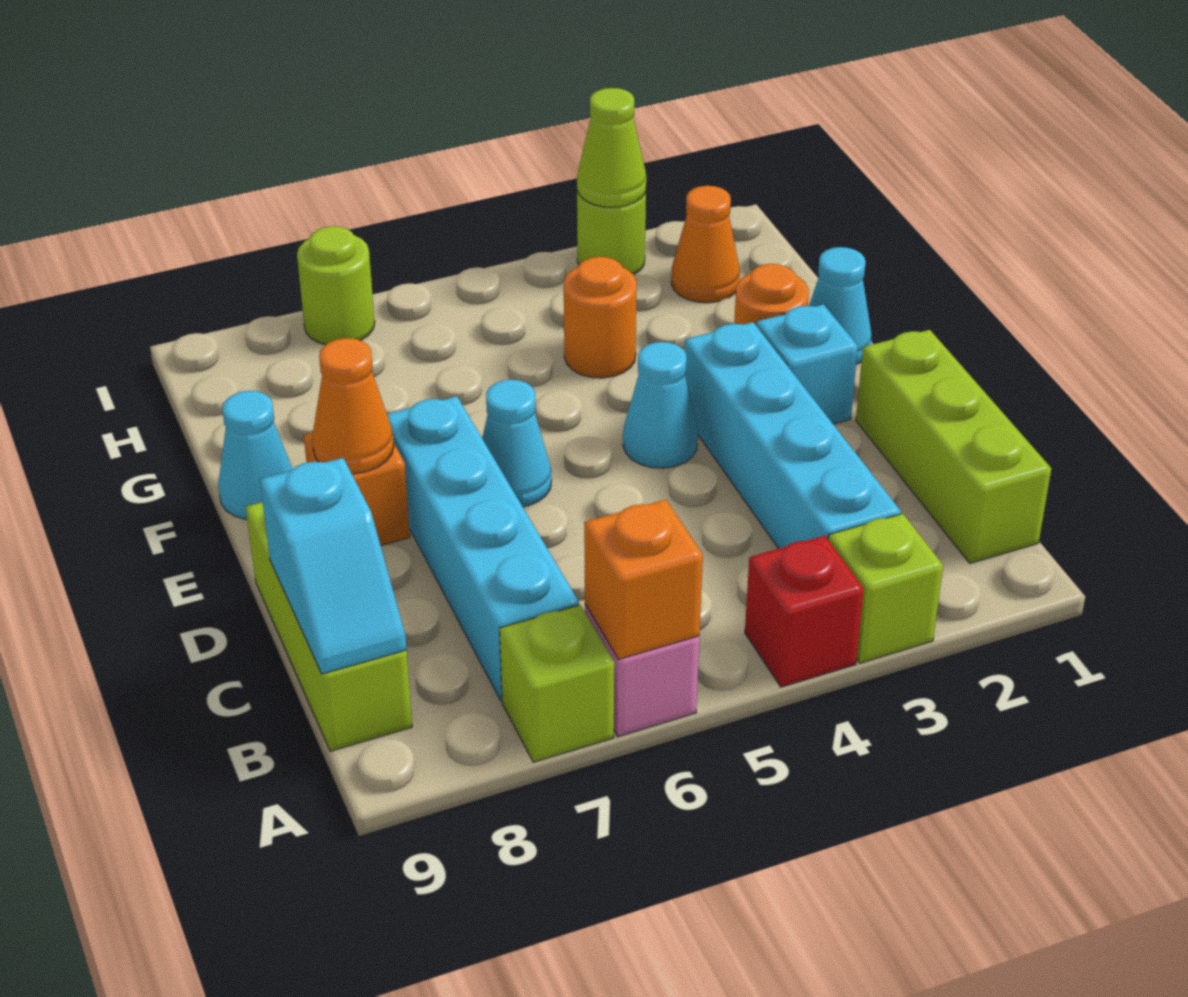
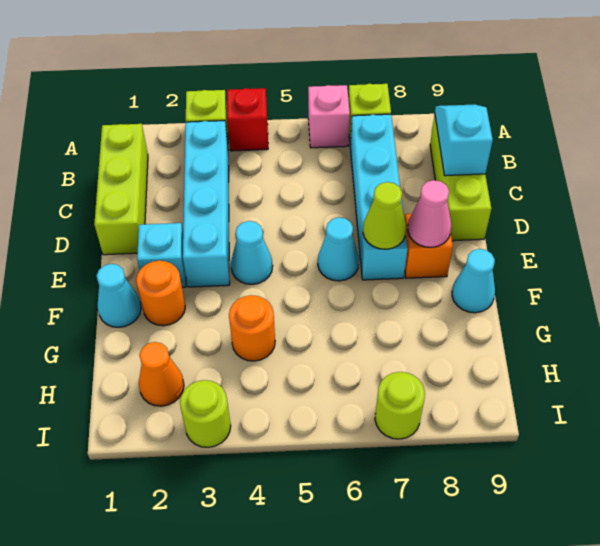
orange 1x1 brick [584,500,703,659] -> none
orange 1x1 cone [312,338,394,474] -> pink 1x1 cone [408,180,451,247]
lime 1x1 cone [577,88,646,207] -> lime 1x1 cone moved to [363,182,406,249]

